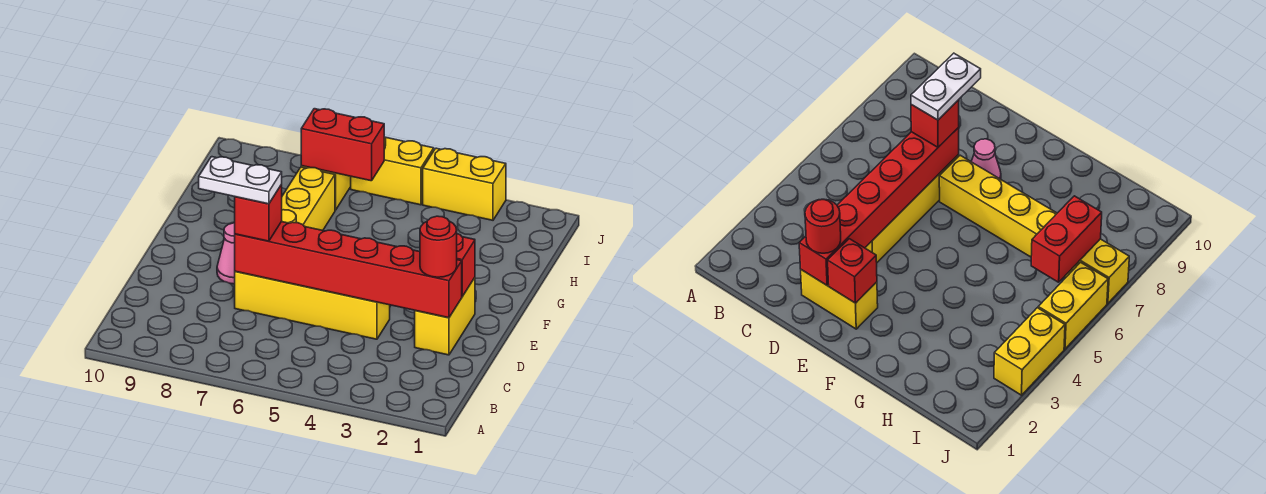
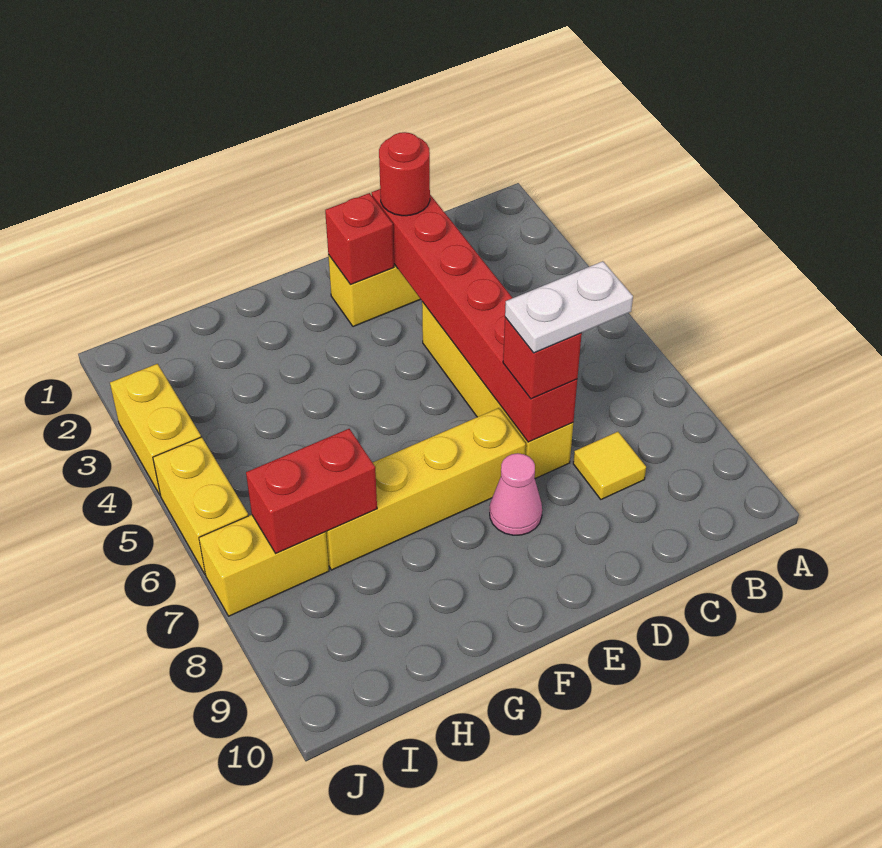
none -> yellow 1x1 tile [573,432,646,499]
white 1x2 plate [199,157,282,204] -> white 1x2 plate turned to [505,261,633,353]
red 1x2 brick [301,109,384,181] -> red 1x2 brick turned to [246,429,377,553]

